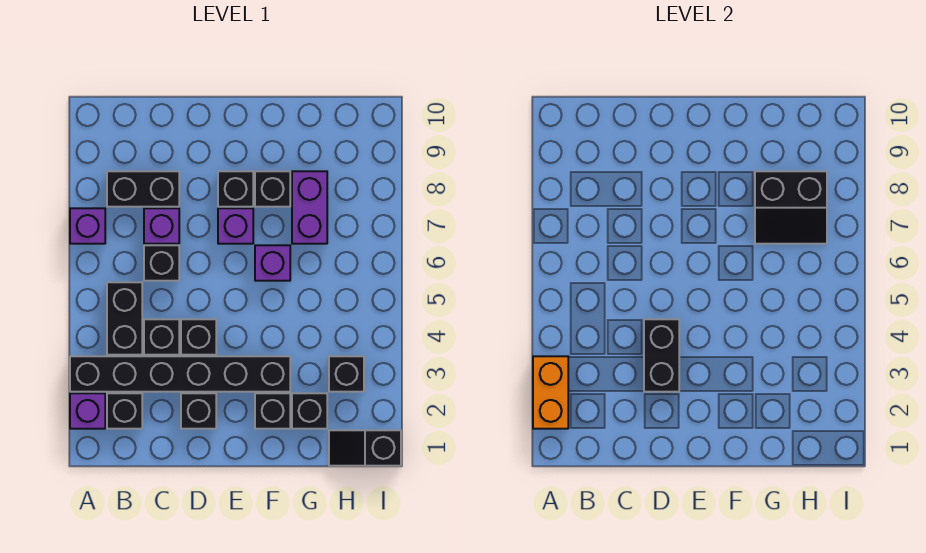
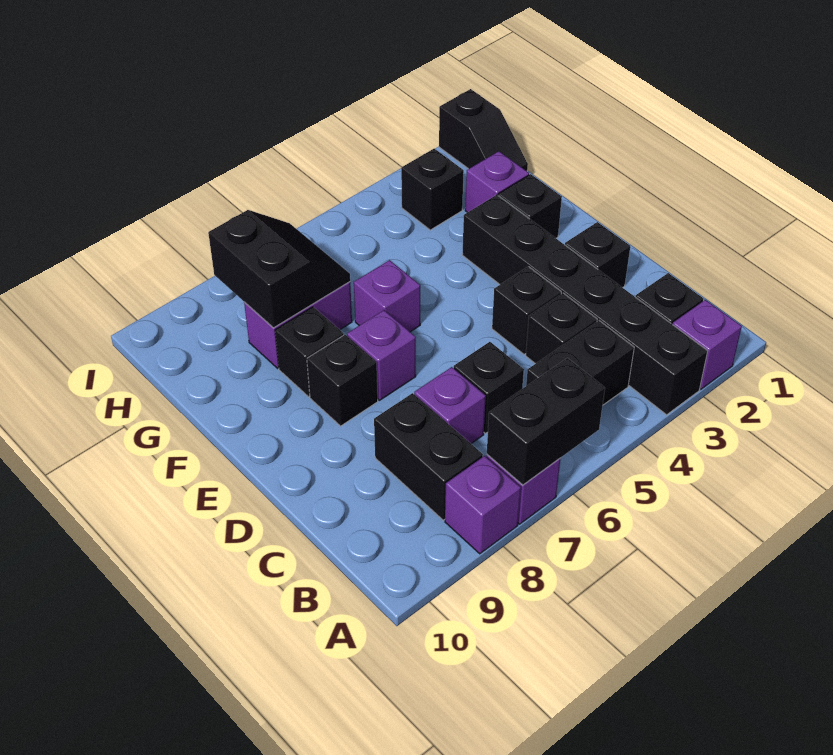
orange 1x2 brick [533,356,568,429] -> none
none -> purple 1x1 brick [445,456,521,554]
black 1x2 brick [644,319,679,392] -> black 1x2 brick moved to [487,358,605,485]
black 1x1 brick [292,393,327,429] -> purple 1x1 brick [465,151,529,213]

